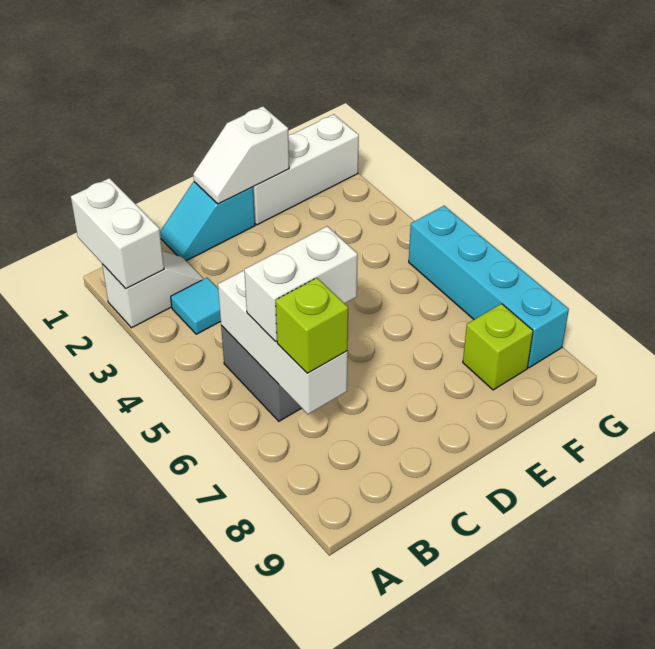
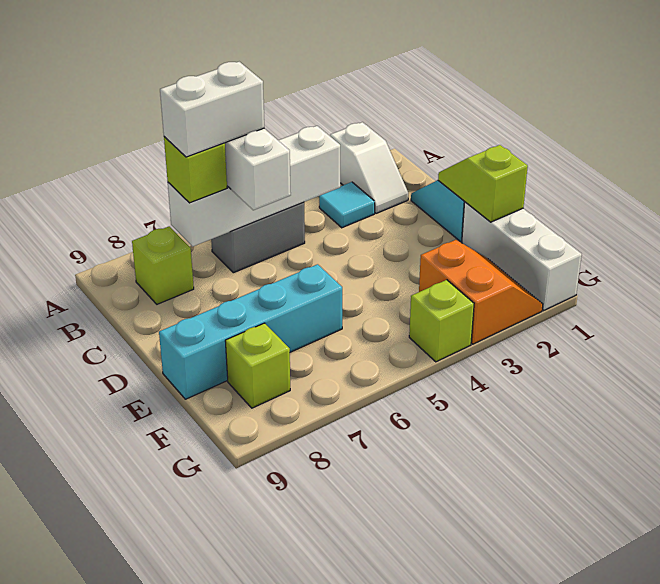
white 1x2 brick [71,178,164,289] -> white 1x2 brick moved to [160,62,264,157]
white 1x3 brick [218,270,348,414] -> white 1x4 brick [168,126,340,246]
none -> lime 1x1 brick [132,226,194,304]
white 1x2 slope [193,106,289,204] -> lime 1x2 slope [438,145,528,222]
none -> orange 2x2 slope [419,240,543,344]
none -> lime 1x1 brick [409,280,474,362]
cyan 1x4 brick [409,206,569,368] -> cyan 1x4 brick moved to [159,264,342,399]

